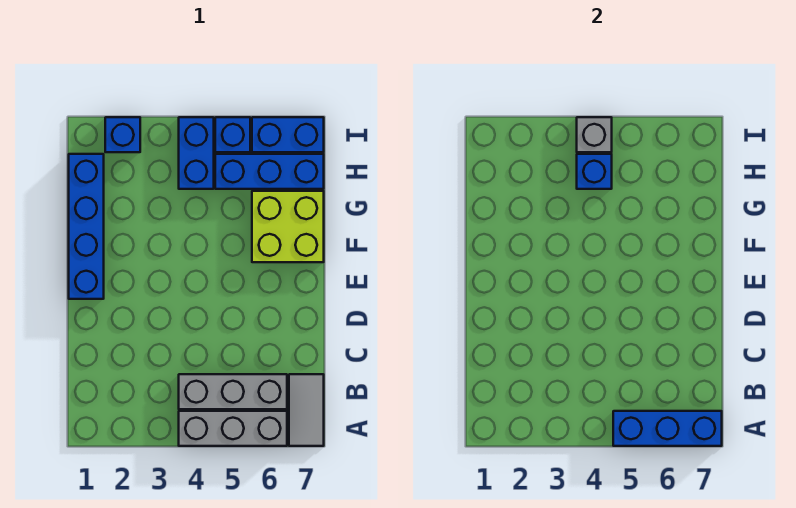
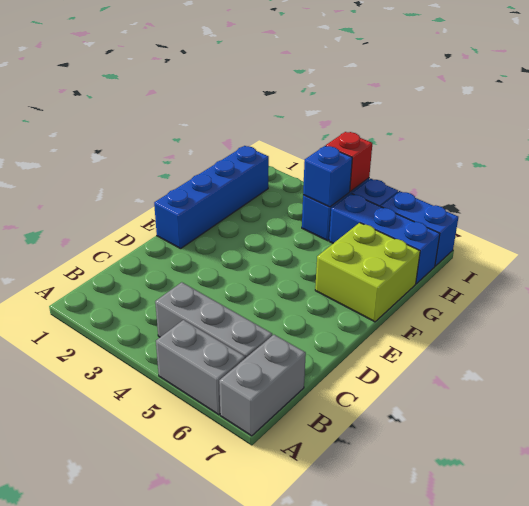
grey 1x3 brick [179,411,287,446] -> grey 1x2 brick [156,320,245,415]
blue 1x3 brick [613,411,722,446] -> none
grey 1x2 tile [289,374,324,446] -> grey 1x2 brick [219,335,306,436]
blue 1x1 brick [105,117,140,152] -> none
grey 1x1 brick [577,117,612,152] -> red 1x1 brick [326,132,372,191]

